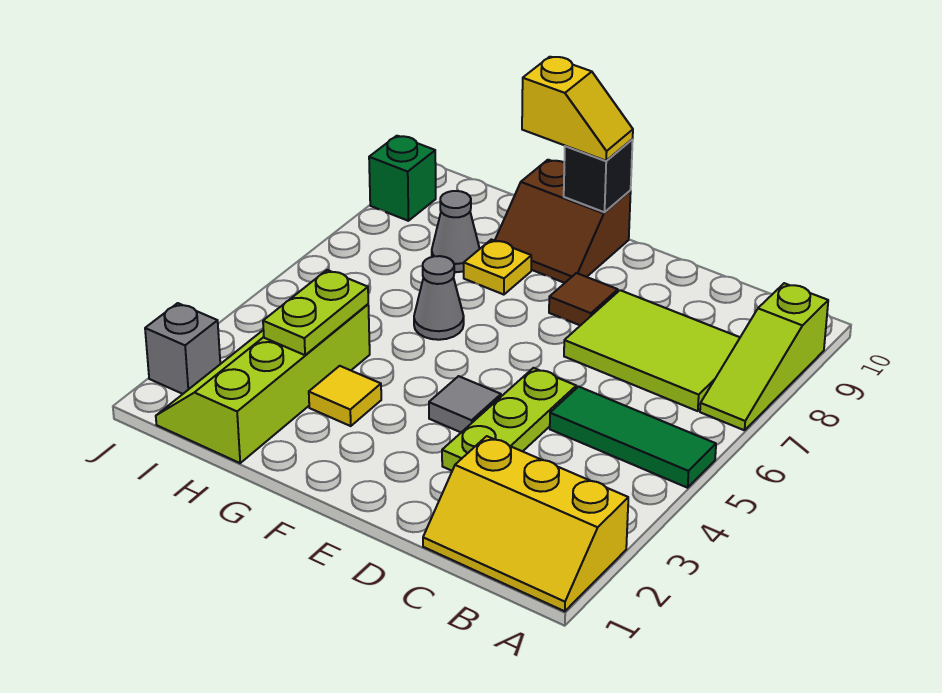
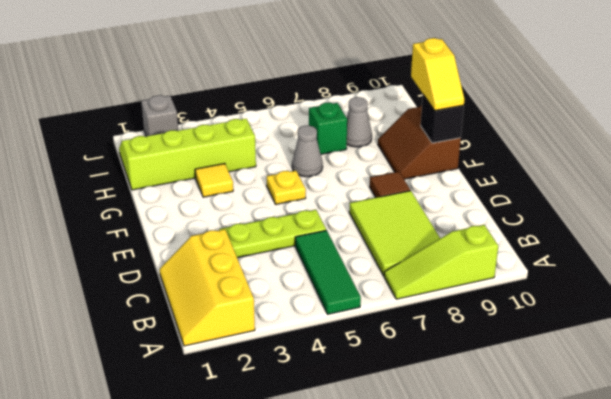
grey 1x1 tile [429,376,501,432] -> none
yellow 1x1 plate [464,240,531,295] -> yellow 1x1 plate moved to [267,171,306,204]
lime 1x2 plate [263,270,368,355] -> none
green 1x1 brick [369,136,436,221] -> green 1x1 brick moved to [309,103,347,154]

